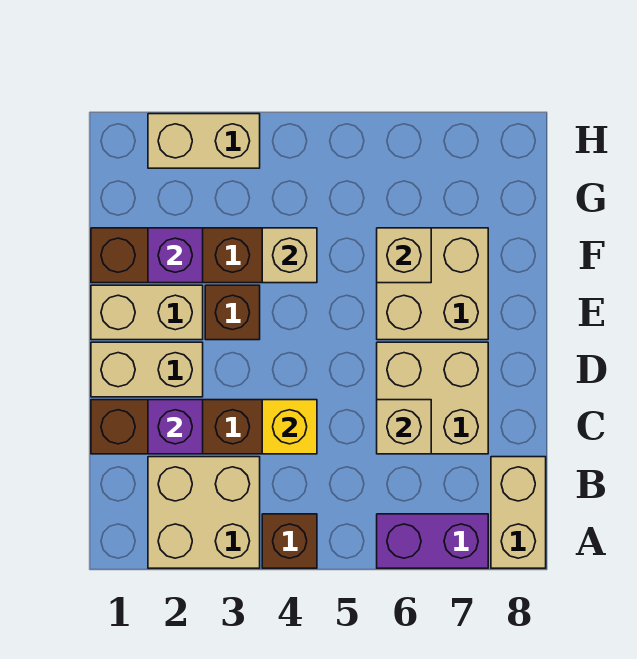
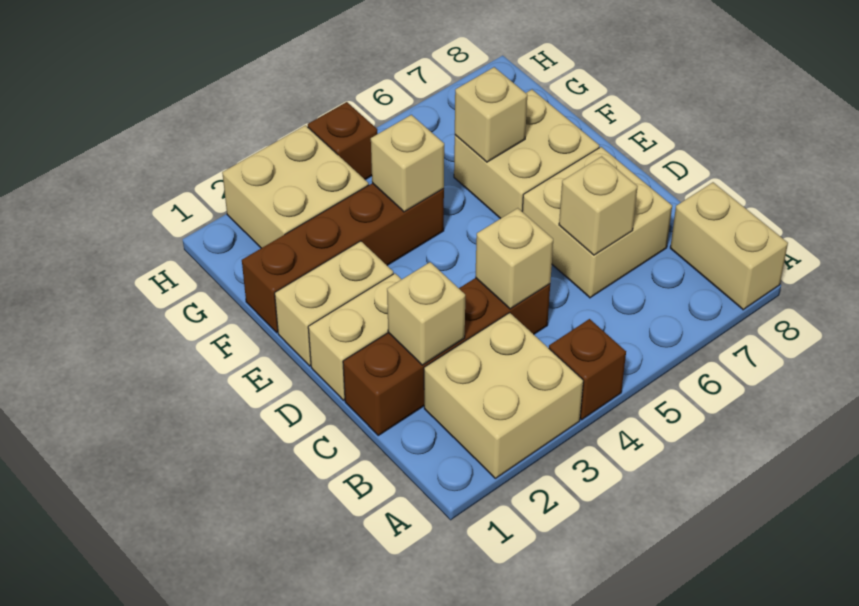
purple 1x2 brick [377,514,488,568] -> none
purple 1x1 brick [148,400,203,454] -> tan 1x1 brick [387,262,465,365]
yellow 1x1 brick [262,400,317,454] -> tan 1x1 brick [475,208,553,309]
brown 1x1 brick [205,285,260,340] -> brown 1x1 brick moved to [308,102,378,180]
purple 1x1 brick [148,228,203,283] -> none
tan 1x2 brick [148,114,260,168] -> tan 2x2 brick [222,125,369,248]

